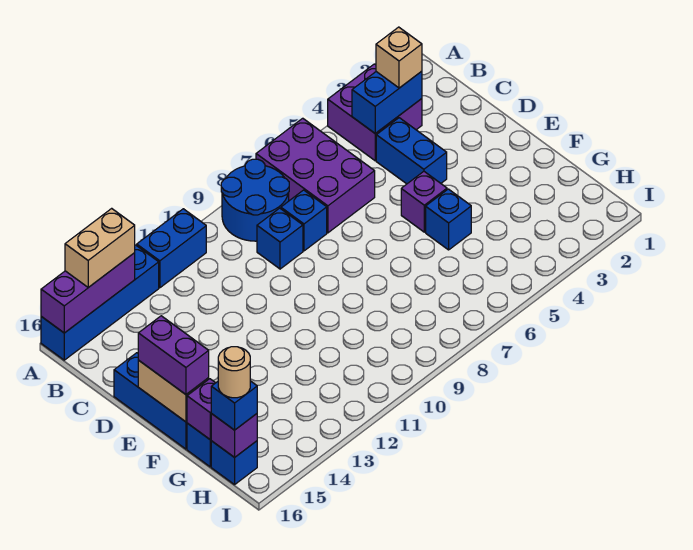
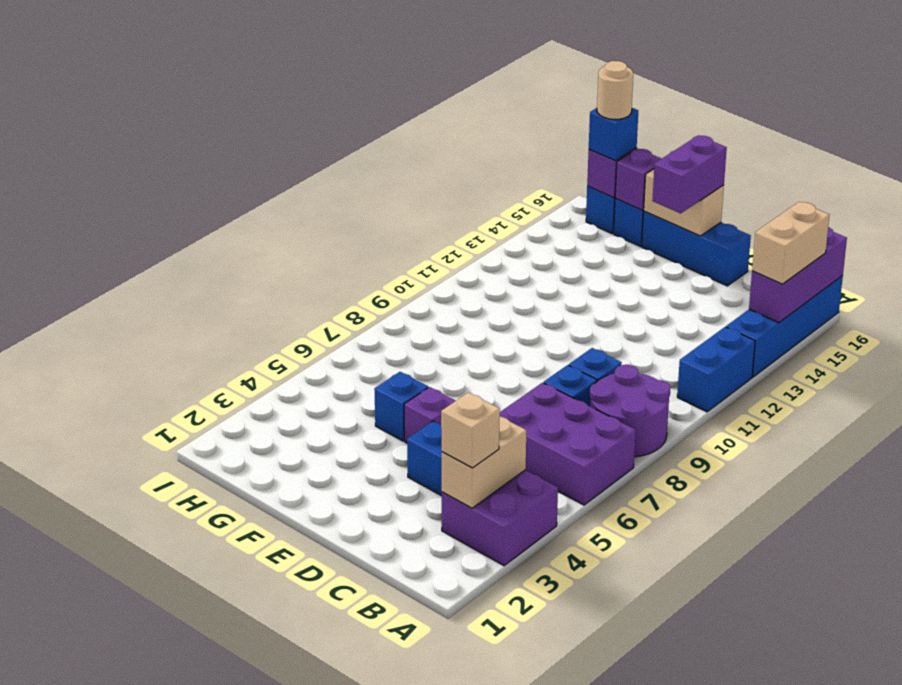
blue 2x2 round brick [221,159,289,241] -> purple 2x2 round brick [590,365,670,457]
blue 1x2 brick [352,71,422,133] -> tan 1x2 brick [442,417,526,508]
purple 1x2 brick [138,316,209,394] -> purple 1x2 brick turned to [652,136,727,213]

